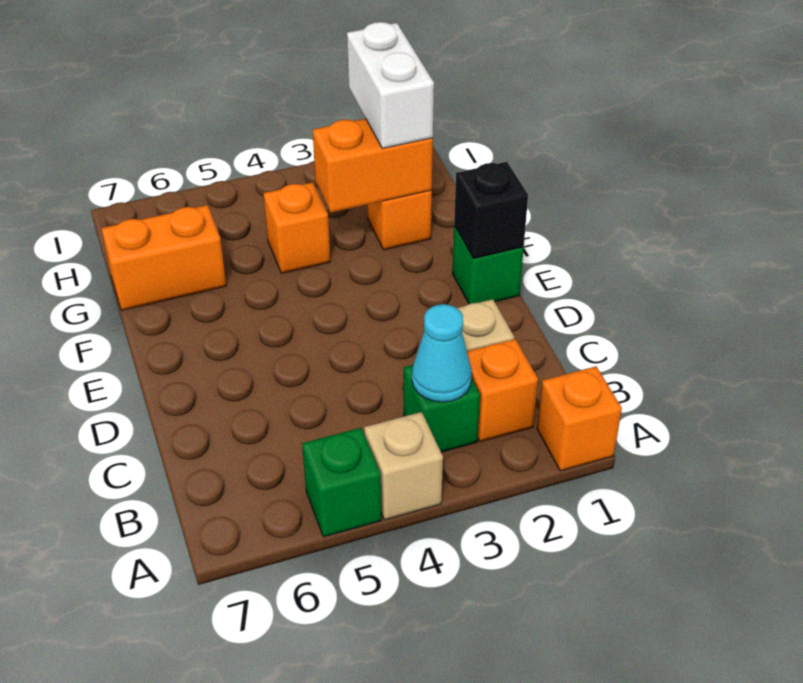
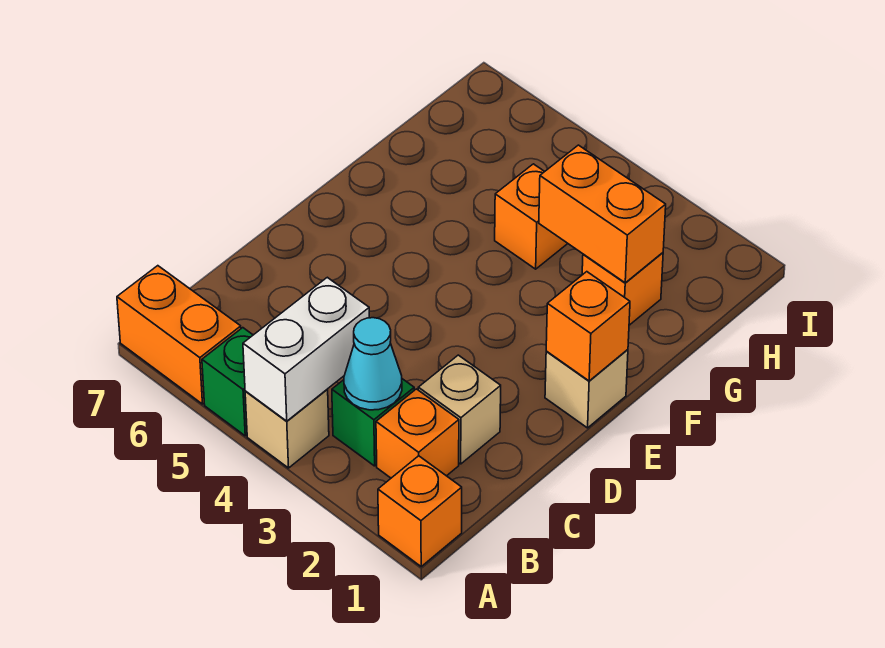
green 1x1 brick [452,226,524,304] -> tan 1x1 brick [545,350,628,428]
black 1x1 brick [454,162,528,259] -> orange 1x1 brick [546,272,630,381]
white 1x2 brick [347,22,434,149] -> white 1x2 brick moved to [243,277,369,421]
orange 1x2 brick [101,205,226,310] -> orange 1x2 brick moved to [117,266,241,404]

